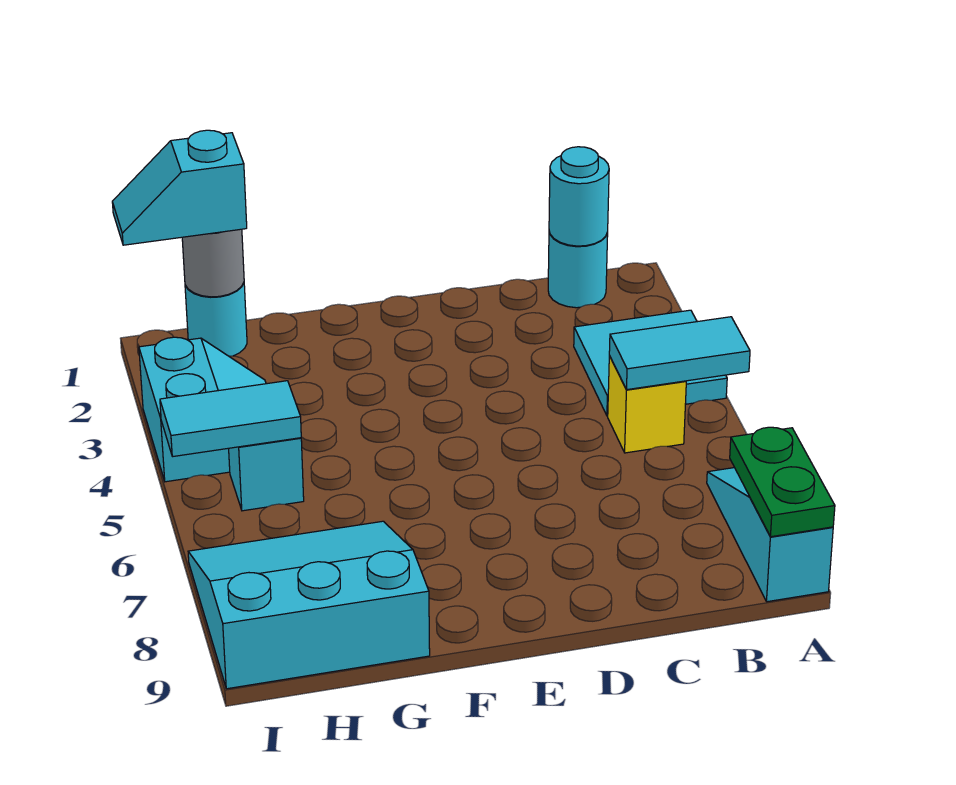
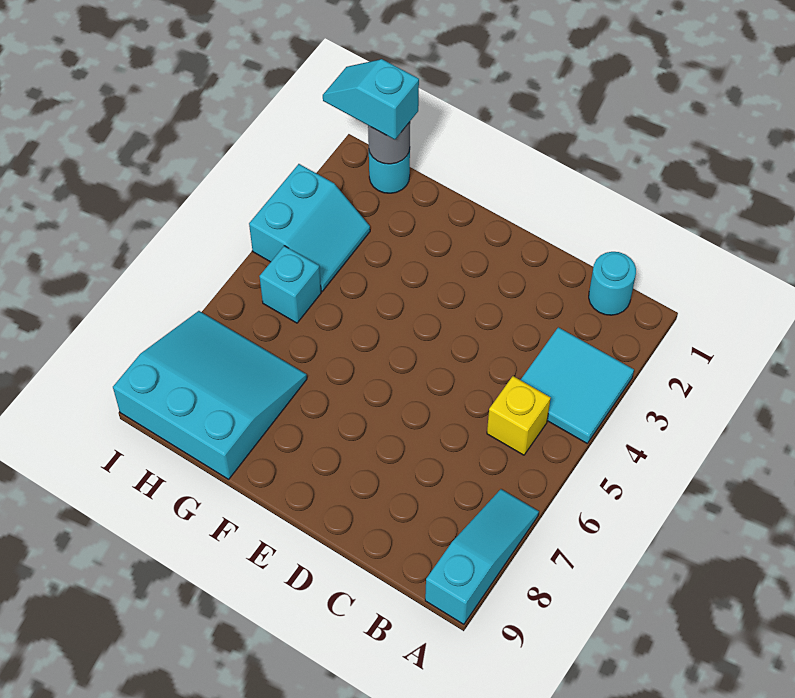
cyan 1x2 tile [609,317,750,390] -> none
green 1x2 plate [730,427,835,537] -> none
cyan 1x1 round brick [549,147,609,246] -> none
cyan 1x2 tile [160,381,301,457] -> none

